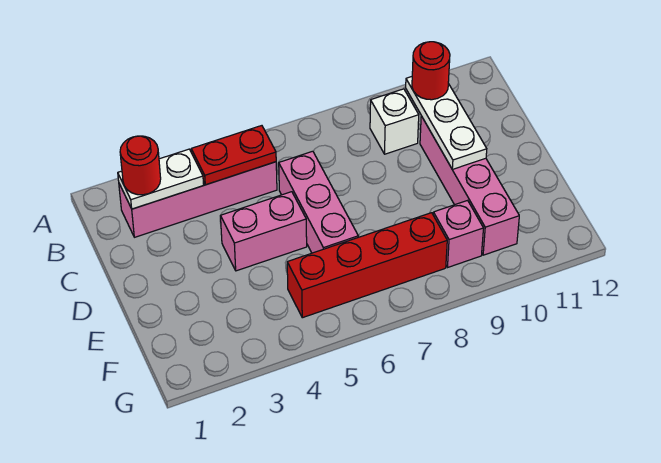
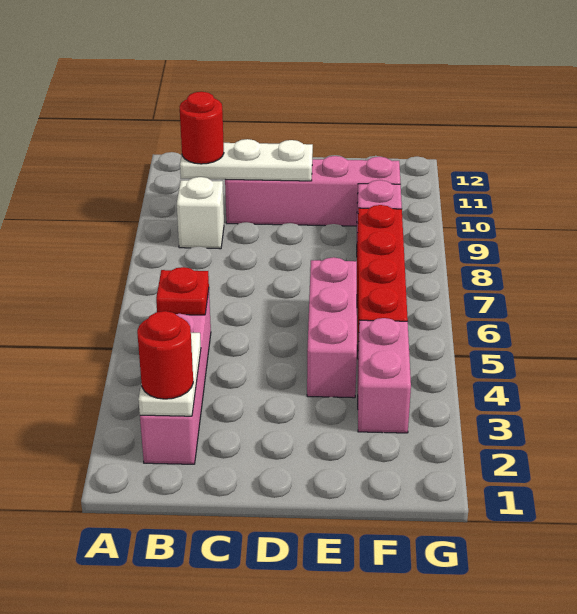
red 1x2 plate [191,126,276,185] -> red 1x1 plate [156,267,209,315]
pink 1x3 brick [279,151,358,253] -> pink 1x3 brick turned to [307,257,357,398]
pink 1x2 brick [221,192,307,271] -> pink 1x2 brick moved to [358,318,411,433]

